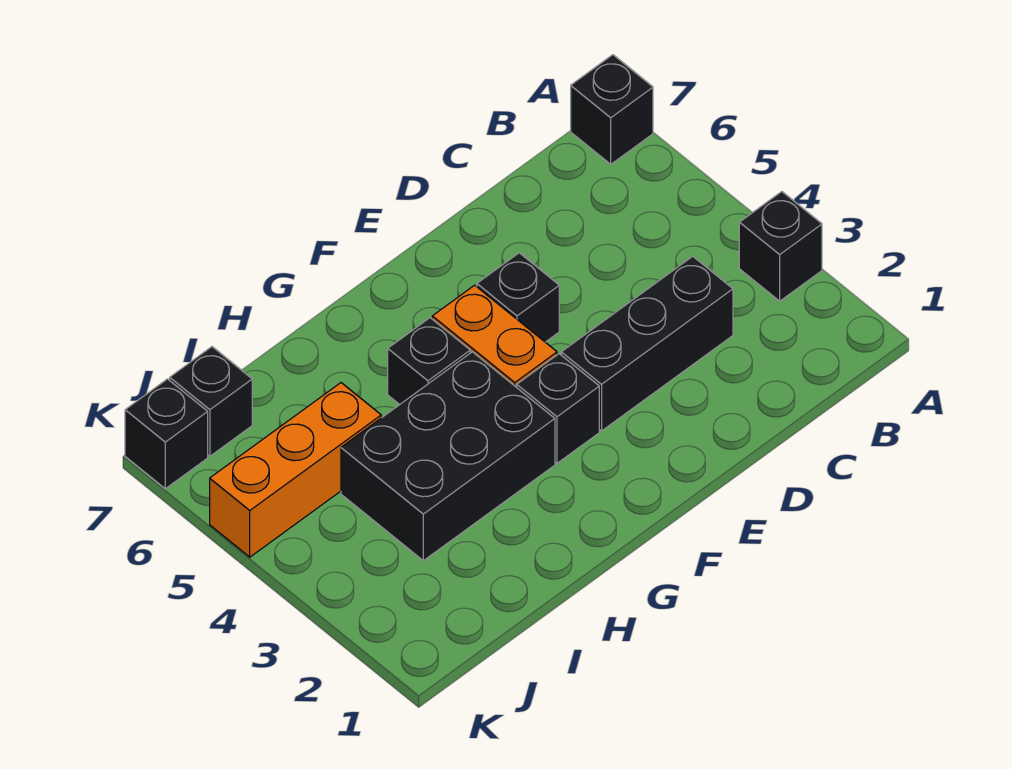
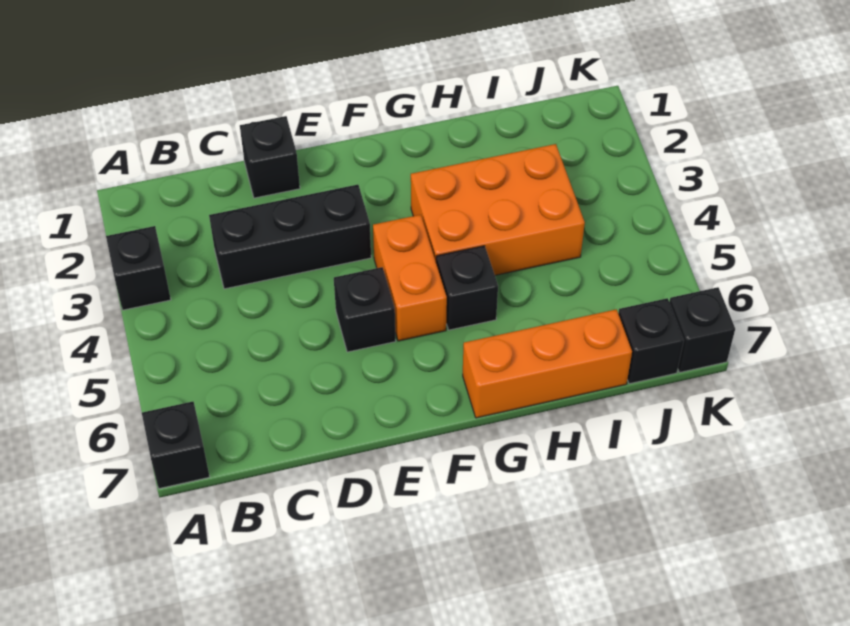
black 1x1 brick [517,354,599,463] -> black 1x1 brick moved to [240,116,300,198]
black 2x3 brick [341,352,555,561] -> orange 2x3 brick [411,144,585,275]
orange 1x3 brick [210,383,381,557] -> orange 1x3 brick moved to [463,309,632,418]

